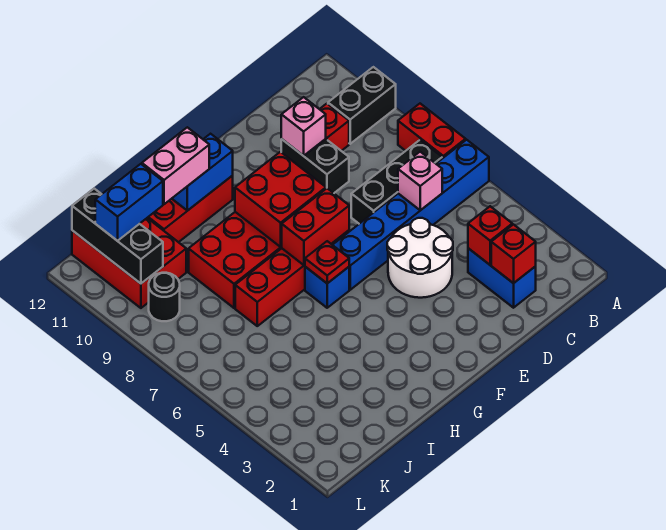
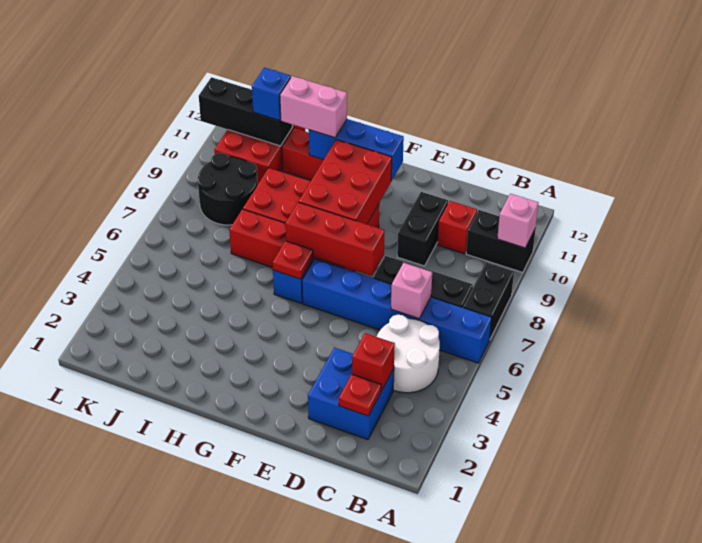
red 1x2 brick [398,104,466,158] -> black 1x2 brick [463,263,514,339]
blue 1x2 brick [468,248,536,308] -> blue 2x2 brick [308,348,394,440]
red 1x1 brick [491,225,536,283] -> red 1x1 plate [339,374,381,416]
white 2x2 round brick [387,218,453,298] -> white 2x2 round brick moved to [377,315,440,393]
pink 1x1 brick [281,97,326,156] -> pink 1x1 brick moved to [497,194,538,248]
red 1x2 brick [281,188,349,265] -> red 1x3 brick [285,202,384,276]
red 2x2 brick [235,152,326,247] -> red 2x3 brick [299,140,392,224]
blue 1x2 brick [172,134,233,211] -> blue 1x3 brick [309,119,404,181]
blue 1x2 brick [95,164,163,241] -> blue 1x1 brick [252,68,291,120]
black 1x1 round brick [149,273,180,321] -> black 2x2 round brick [197,153,258,225]
black 1x3 brick [72,189,163,284] -> black 1x3 brick turned to [199,77,292,146]

